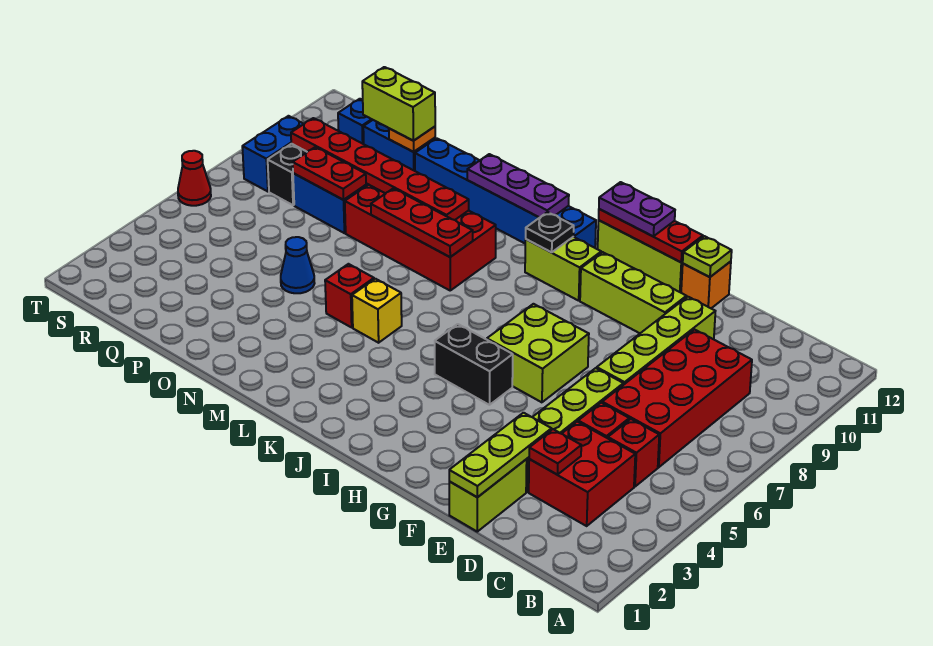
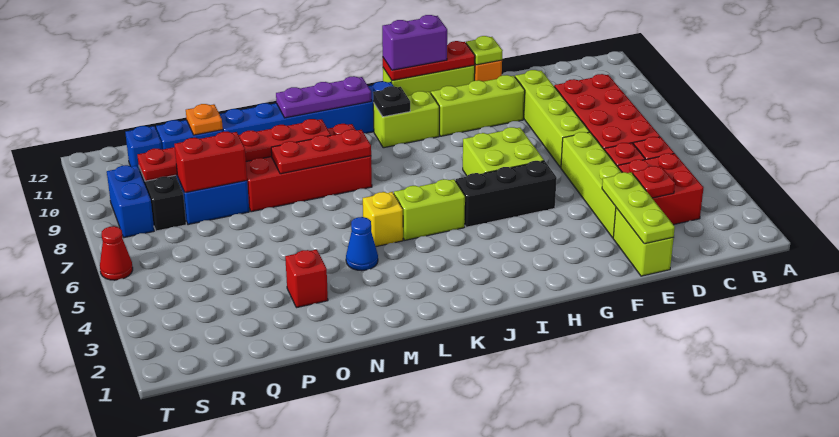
black 1x2 brick [435,324,513,405] -> black 1x3 brick [456,161,557,227]
purple 1x2 plate [599,182,675,236] -> purple 1x2 brick [382,15,447,70]
red 1x1 brick [325,264,374,327] -> red 1x1 brick moved to [285,250,328,308]
blue 1x1 cone [281,237,315,293] -> blue 1x1 cone moved to [346,217,378,271]
red 1x2 plate [293,147,366,200] -> red 1x2 brick [174,132,247,193]
lime 1x2 brick [362,67,435,141] -> lime 1x2 brick moved to [394,179,465,240]

